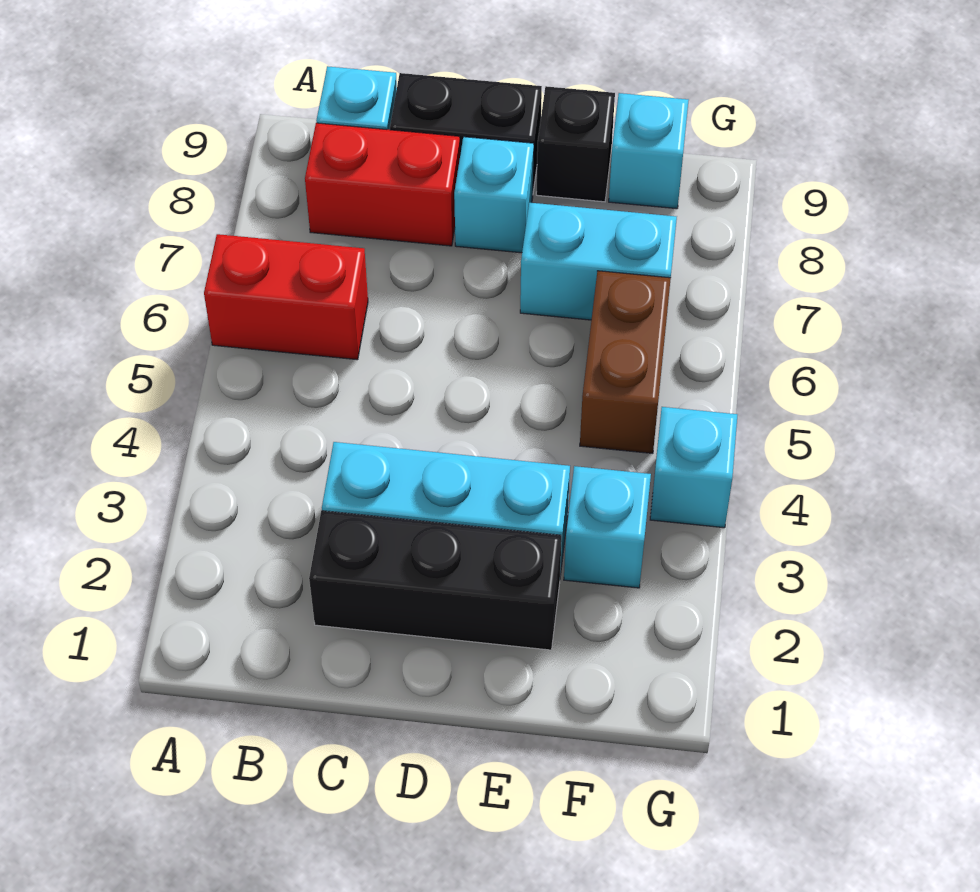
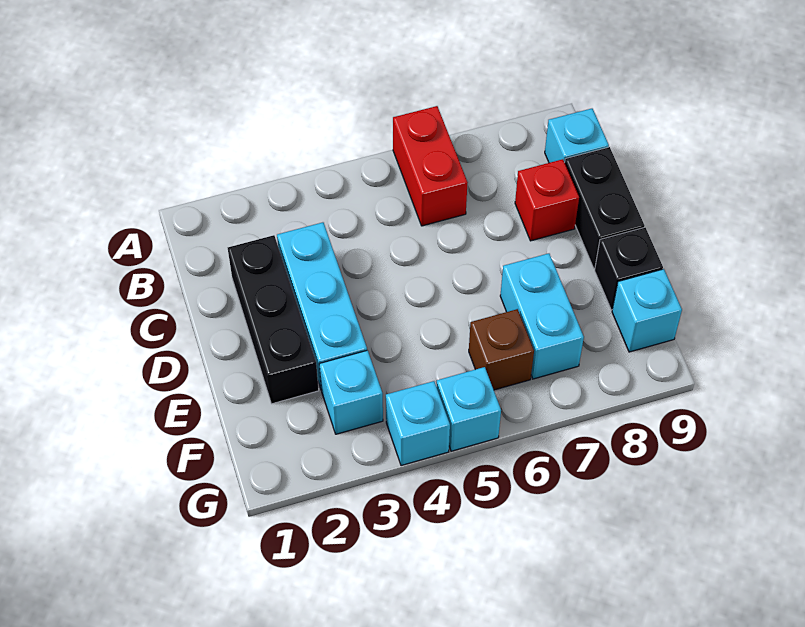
red 1x2 brick [305,123,460,246] -> red 1x1 brick [515,159,579,241]
cyan 1x1 brick [454,137,534,253] -> cyan 1x1 brick moved to [437,367,501,451]
brown 1x2 brick [580,271,671,453] -> brown 1x1 brick [469,309,534,390]

